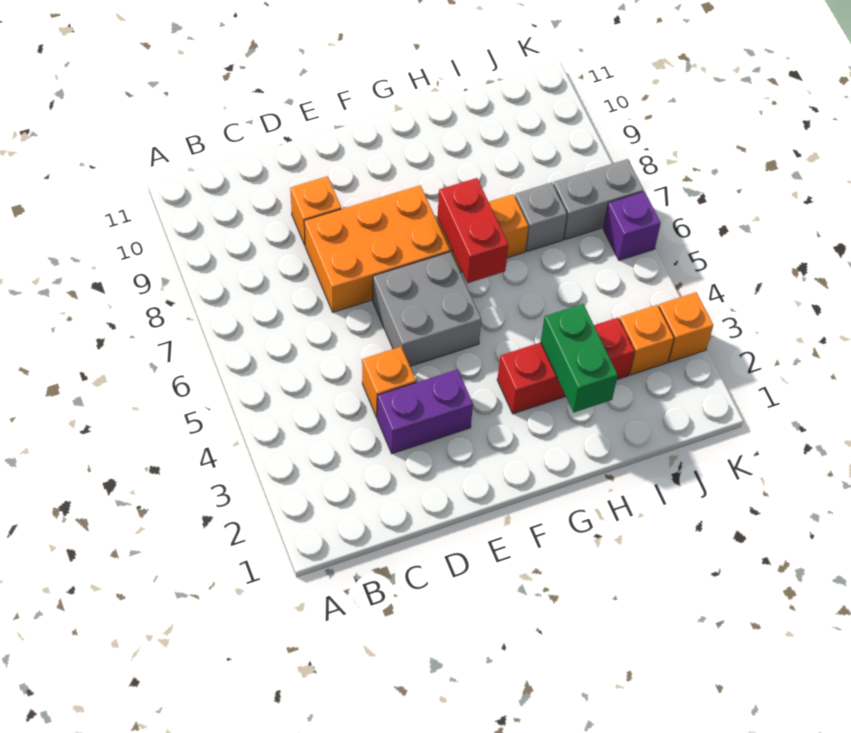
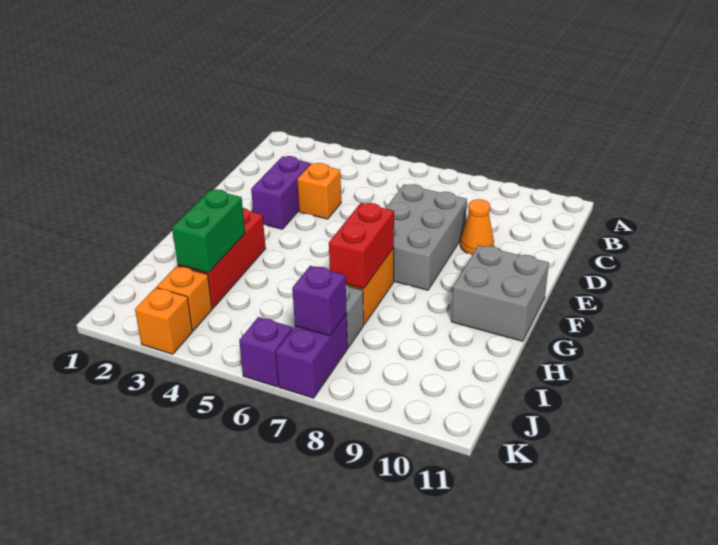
orange 2x3 brick [304,185,450,312] -> grey 2x3 brick [385,184,467,290]
orange 1x1 brick [290,176,341,245] -> orange 1x1 cone [460,199,494,255]
grey 2x2 brick [373,252,481,366] -> grey 2x2 brick moved to [451,245,549,341]
red 1x2 brick [437,178,508,283] -> red 1x2 brick turned to [329,203,394,289]
green 1x2 brick [541,304,618,412] -> green 1x2 brick turned to [172,189,245,273]
grey 1x2 brick [553,159,644,240] -> purple 1x2 brick [276,314,348,398]
none -> purple 1x1 brick [292,266,347,336]

